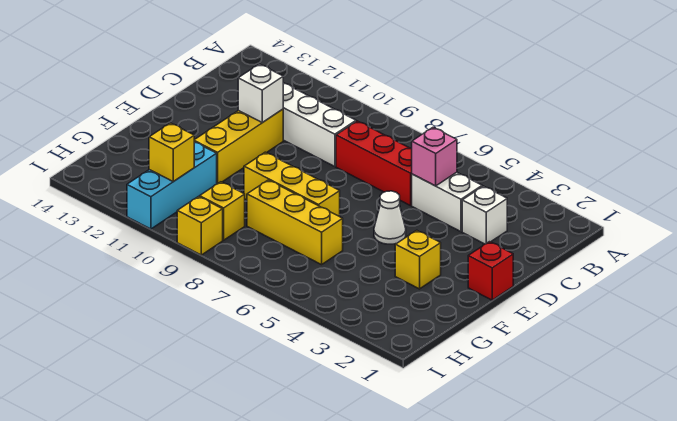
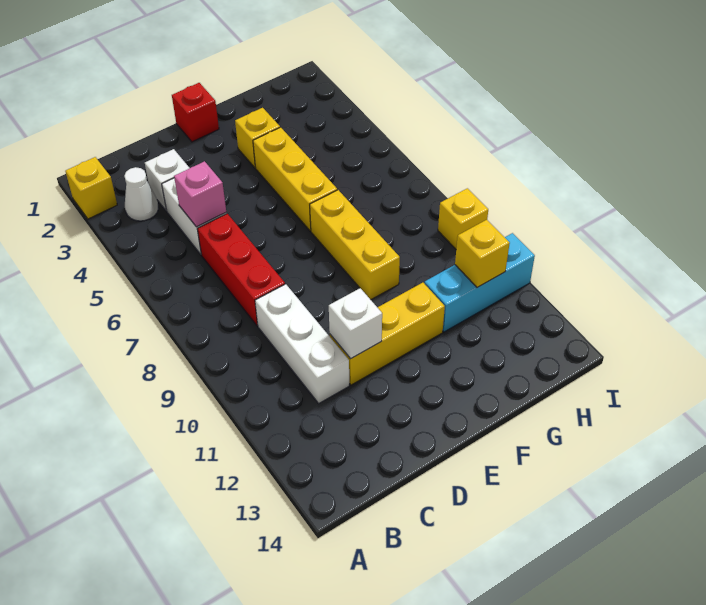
white 1x1 cone [374,191,406,244] -> white 1x1 cone moved to [124,167,159,221]
yellow 1x3 brick [247,180,343,265] -> yellow 1x3 brick moved to [253,127,337,231]
yellow 1x1 brick [200,182,245,240] -> yellow 1x1 brick moved to [65,157,117,219]

